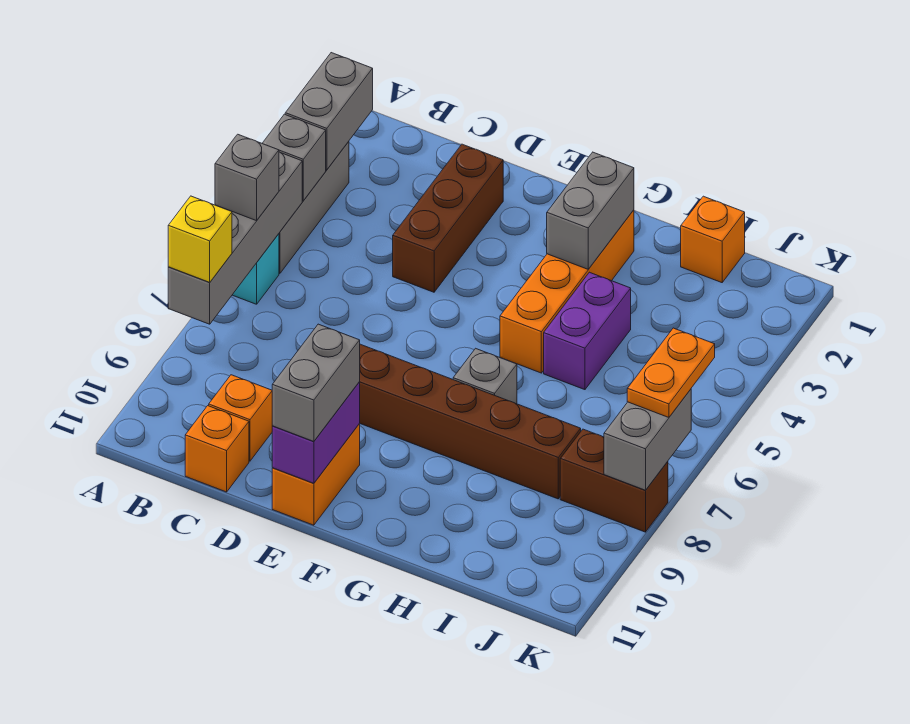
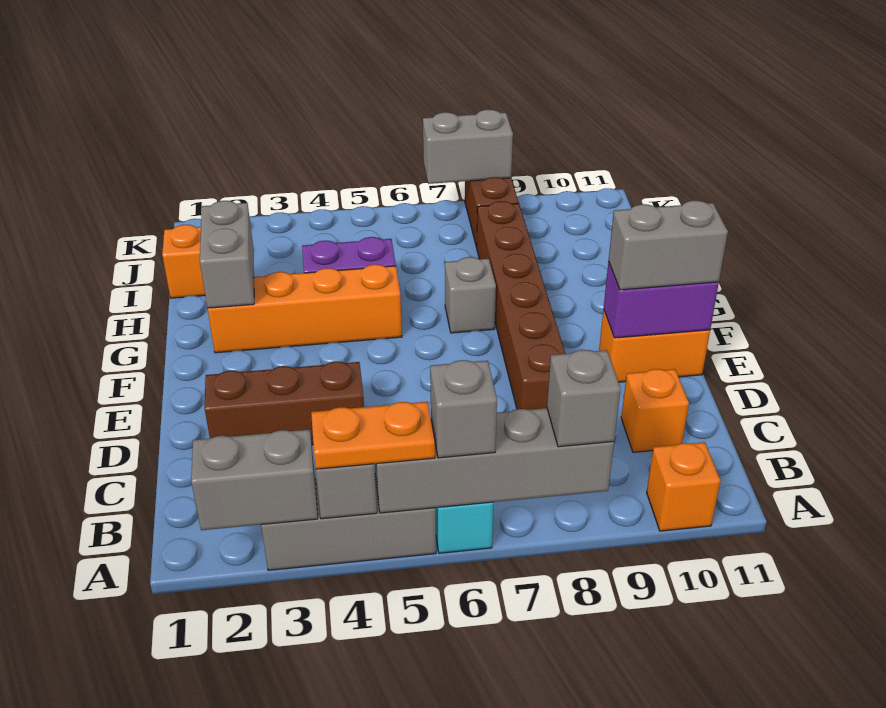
yellow 1x1 brick [168,196,232,282] -> grey 1x1 brick [547,350,621,447]
orange 1x1 brick [185,406,249,492] -> orange 1x1 brick moved to [647,442,721,531]
grey 1x2 brick [547,152,634,269] -> grey 1x2 brick turned to [200,201,254,308]
orange 1x2 plate [627,328,715,417] -> orange 1x2 plate moved to [311,402,435,469]

